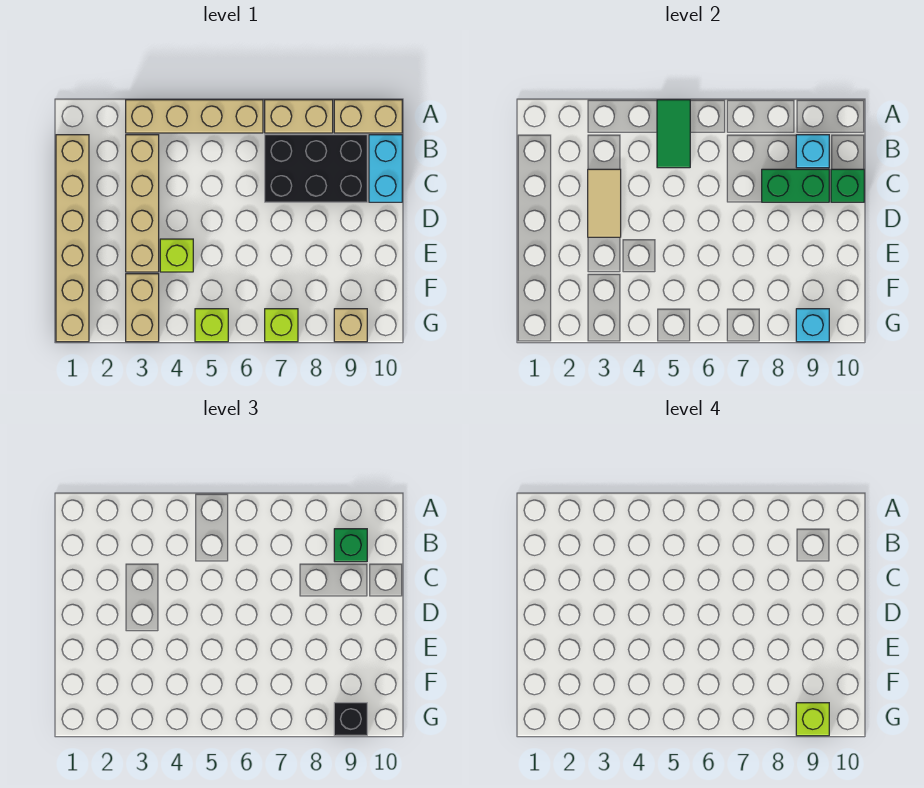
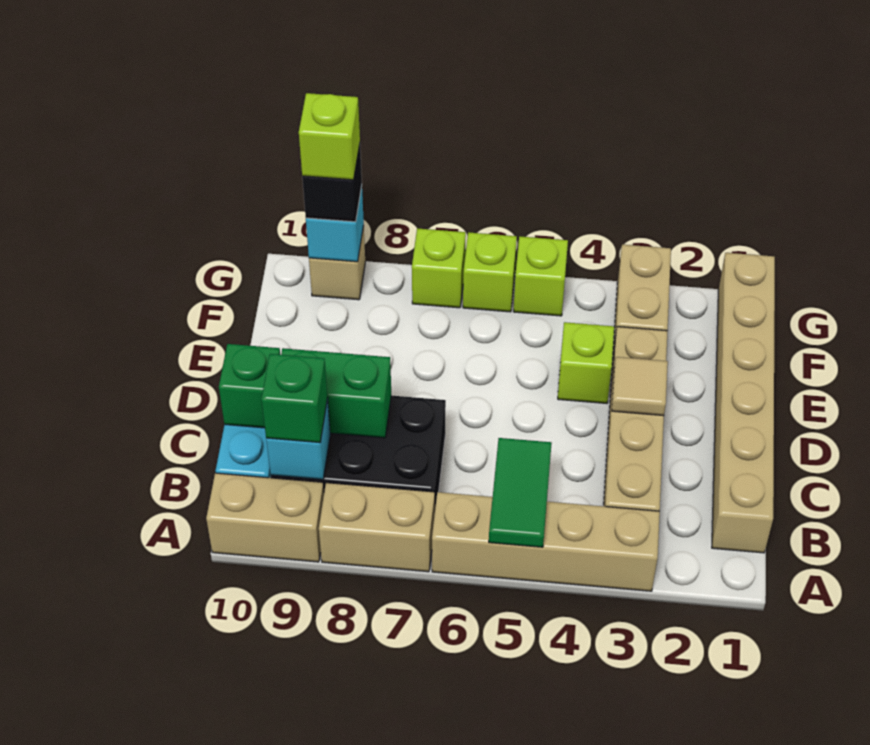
tan 1x2 tile [588,169,621,237] -> tan 1x1 tile [612,357,668,416]
none -> lime 1x1 brick [463,232,517,312]

